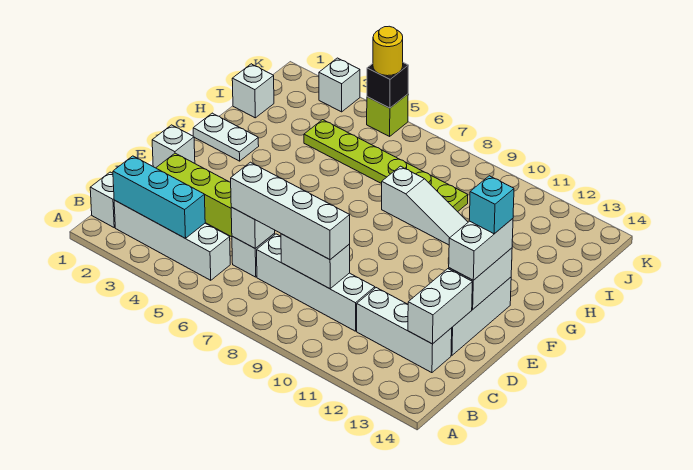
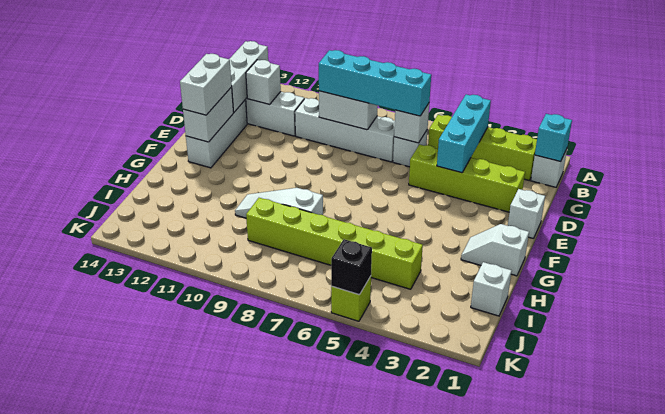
white 1x4 brick [114,200,230,280] -> lime 1x4 brick [428,115,537,180]
cyan 1x3 brick [113,156,205,238] -> cyan 1x3 brick turned to [437,94,491,173]
white 1x4 brick [231,162,350,260] -> cyan 1x4 brick [319,50,431,116]
white 1x2 brick [408,269,472,344] -> white 1x3 brick [229,41,268,112]
cyan 1x1 brick [469,176,514,234] -> cyan 1x1 brick moved to [535,114,572,162]
white 1x2 plate [193,113,259,161] -> white 1x2 slope [461,224,529,276]
lime 1x6 plate [304,120,468,212] -> lime 1x6 brick [246,198,423,289]
white 1x1 brick [319,58,360,112] -> white 1x1 brick moved to [246,60,281,104]
yellow 1x1 round brick [373,26,403,76] -> none

